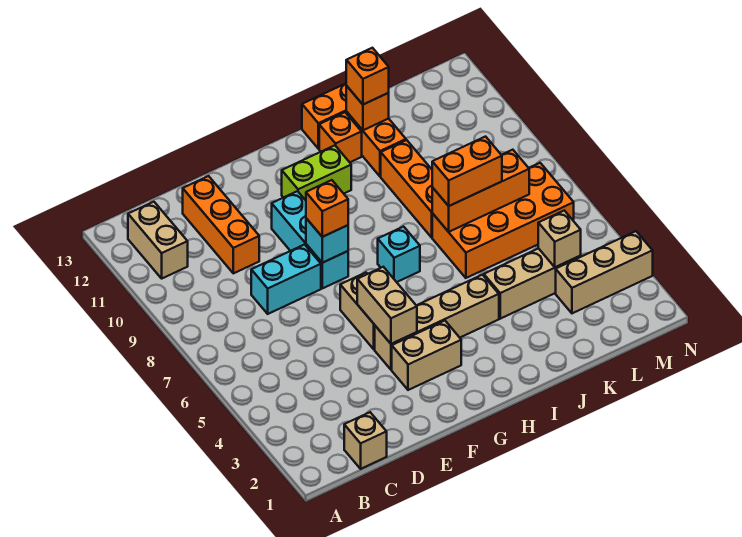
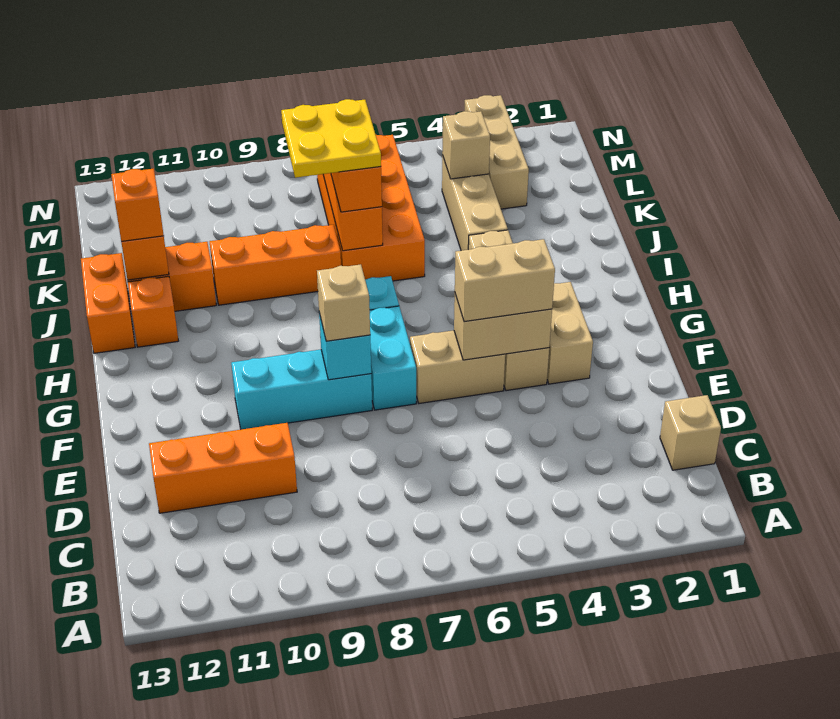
tan 1x2 brick [128,202,188,278] -> tan 1x2 brick moved to [455,239,555,322]
cyan 1x2 brick [251,245,321,314] -> cyan 1x2 brick moved to [370,306,416,410]
orange 1x1 brick [306,180,348,237] -> tan 1x1 brick [317,264,370,341]
lime 1x2 brick [282,145,351,200] -> none
none -> yellow 2x2 plate [281,99,381,178]

